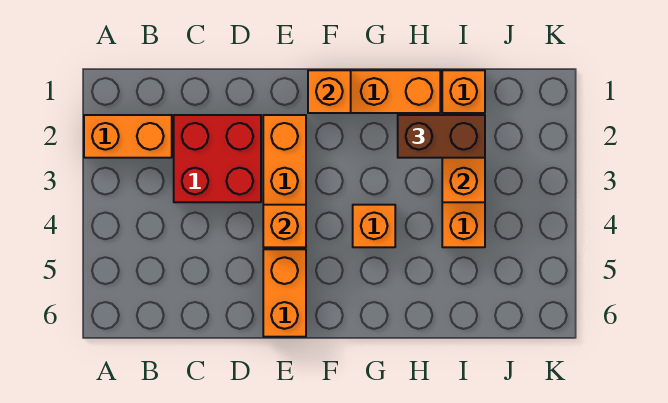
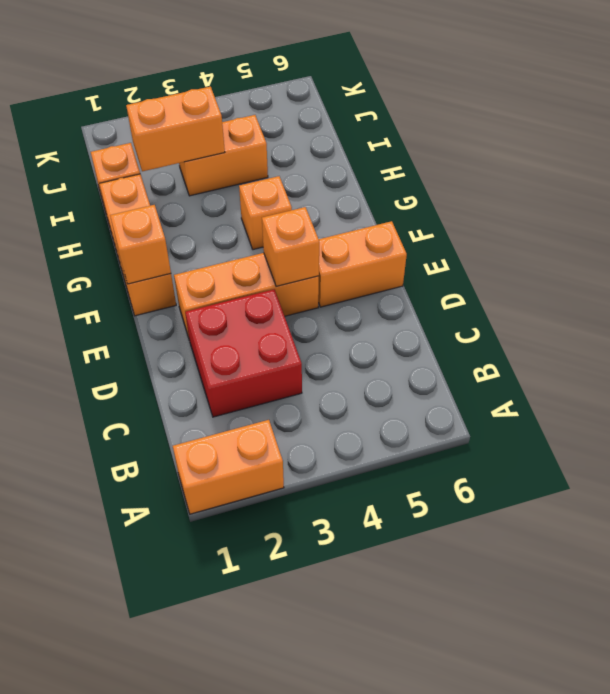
orange 1x2 brick [84,115,172,158] -> orange 1x2 brick turned to [173,420,284,514]
brown 1x2 brick [398,115,485,158] -> none

